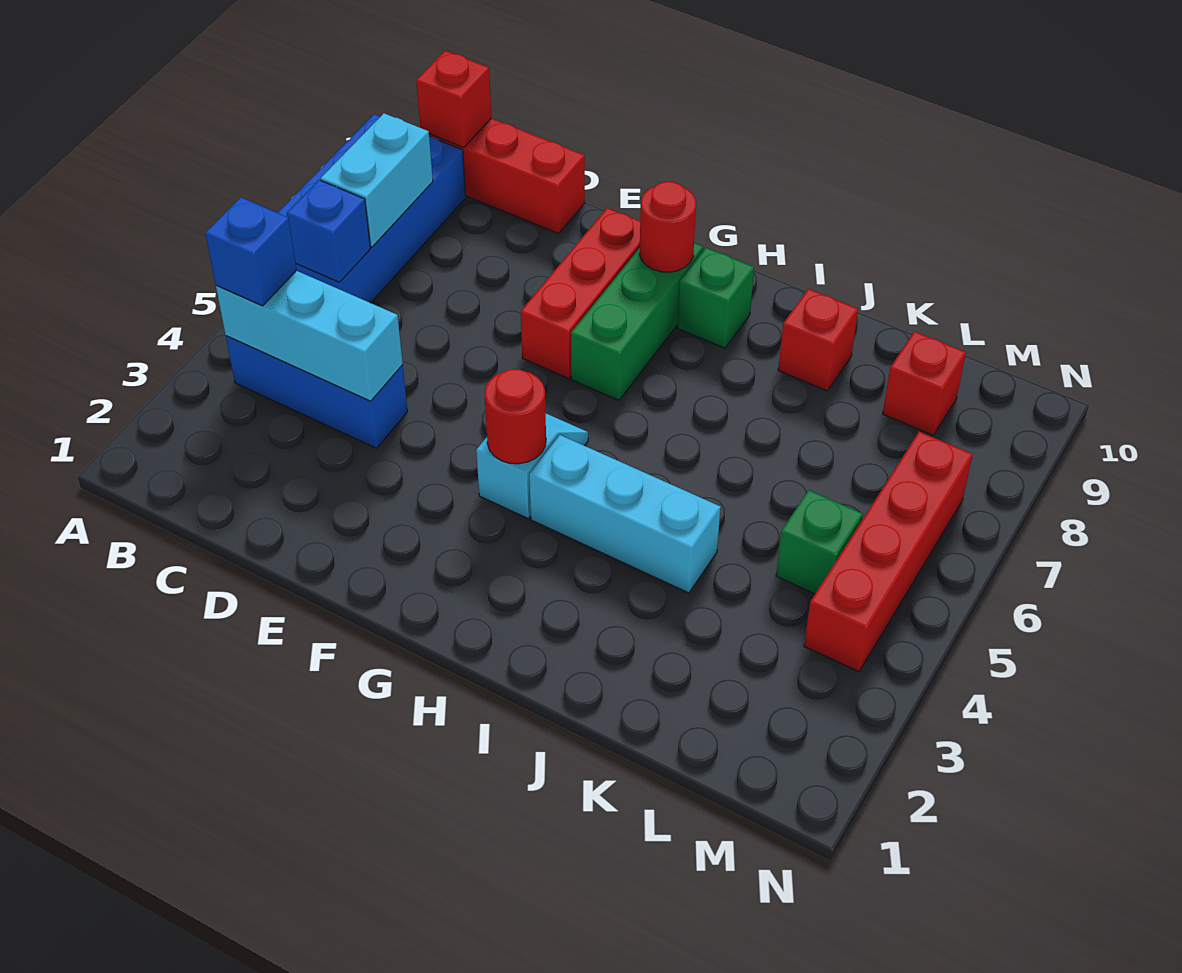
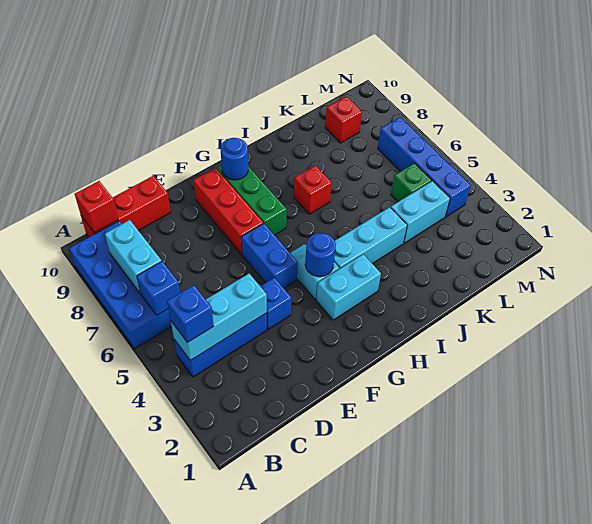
none -> blue 1x1 brick [260,278,291,329]
none -> blue 1x2 brick [242,224,298,288]
none -> cyan 1x2 brick [316,254,381,320]
red 1x1 round brick [485,369,546,464] -> blue 1x1 round brick [305,233,336,277]
red 1x1 round brick [639,182,696,272] -> blue 1x1 round brick [220,138,248,180]
green 1x1 brick [678,248,754,348] -> none
red 1x1 brick [778,289,858,391] -> red 1x1 brick moved to [294,166,332,214]
none -> cyan 1x2 brick [391,181,450,243]
red 1x4 brick [804,432,973,672] -> blue 1x4 brick [378,117,471,217]

